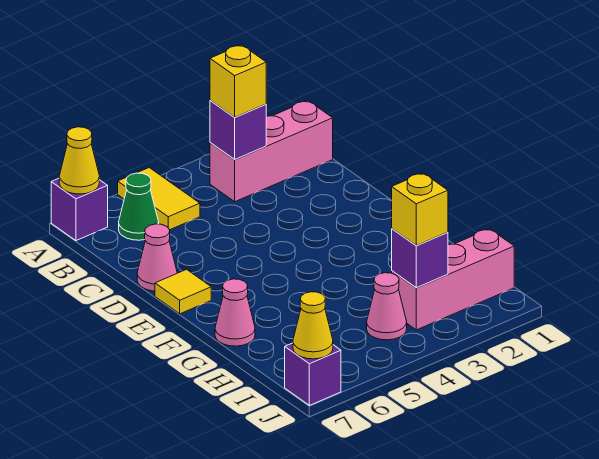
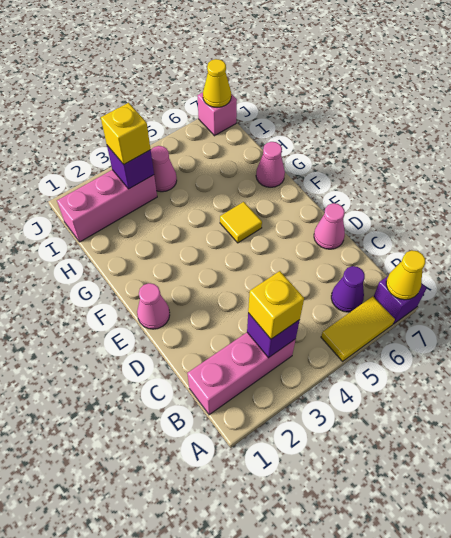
yellow 1x2 tile [118,168,200,230] -> yellow 1x2 tile turned to [321,296,395,361]
green 1x1 cone [119,173,159,240] -> purple 1x1 cone [331,266,365,312]
none -> pink 1x1 cone [137,283,170,329]
yellow 1x1 tile [155,269,211,314] -> yellow 1x1 tile moved to [220,202,262,243]
purple 1x1 brick [285,343,341,405] -> pink 1x1 brick [197,92,237,136]

